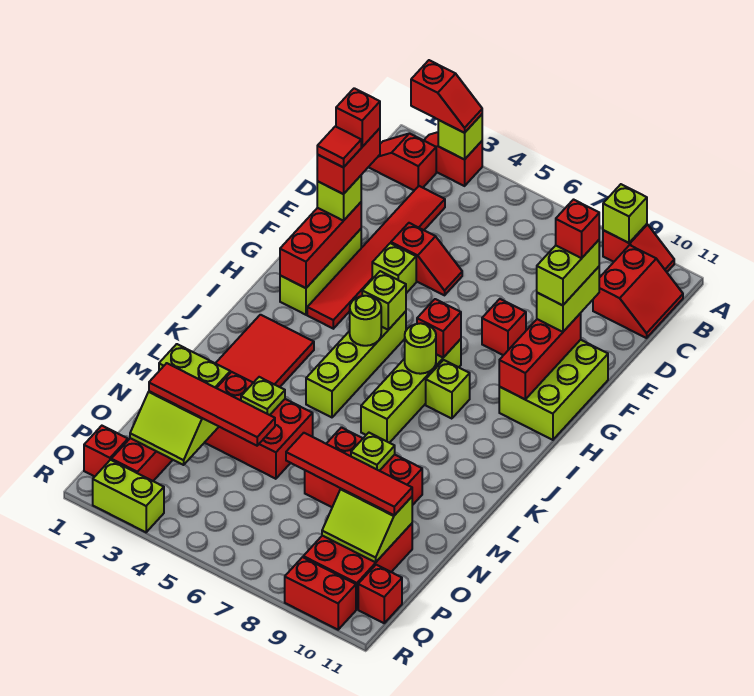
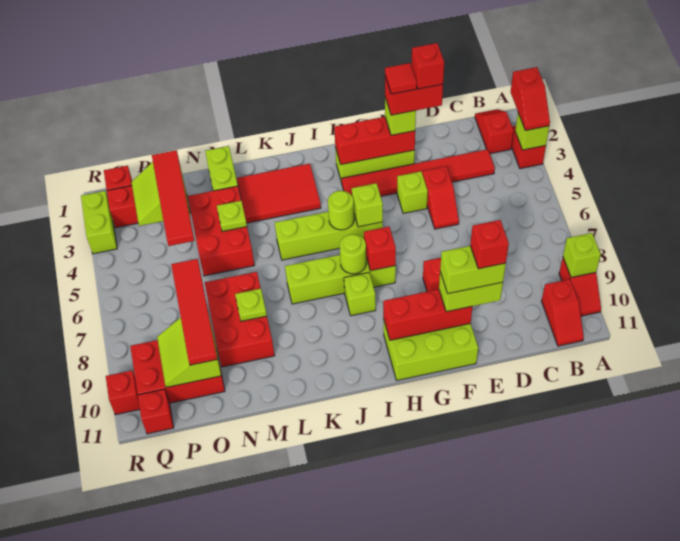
red 2x2 slope [593,245,683,338] -> red 1x2 slope [542,279,584,346]
red 1x2 brick [285,557,356,630] -> red 1x1 brick [106,371,140,415]

